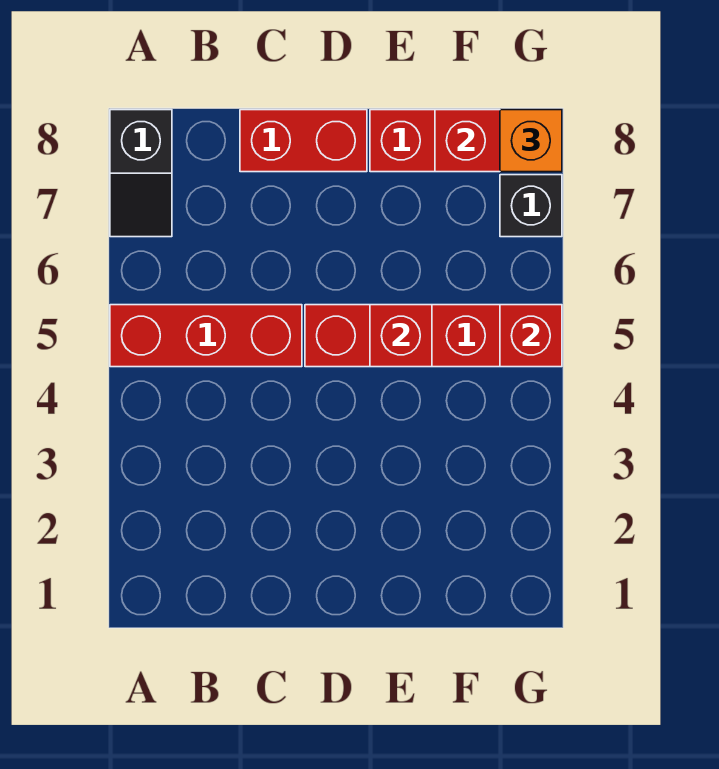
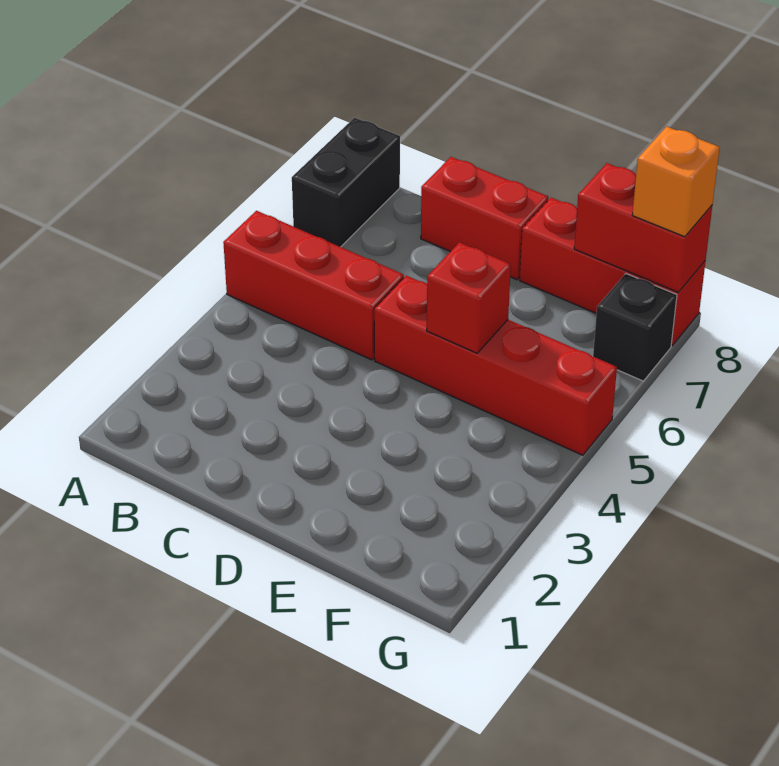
black 1x2 slope [110,110,172,237] -> black 1x2 brick [292,118,400,247]
red 1x1 brick [500,305,562,367] -> none

